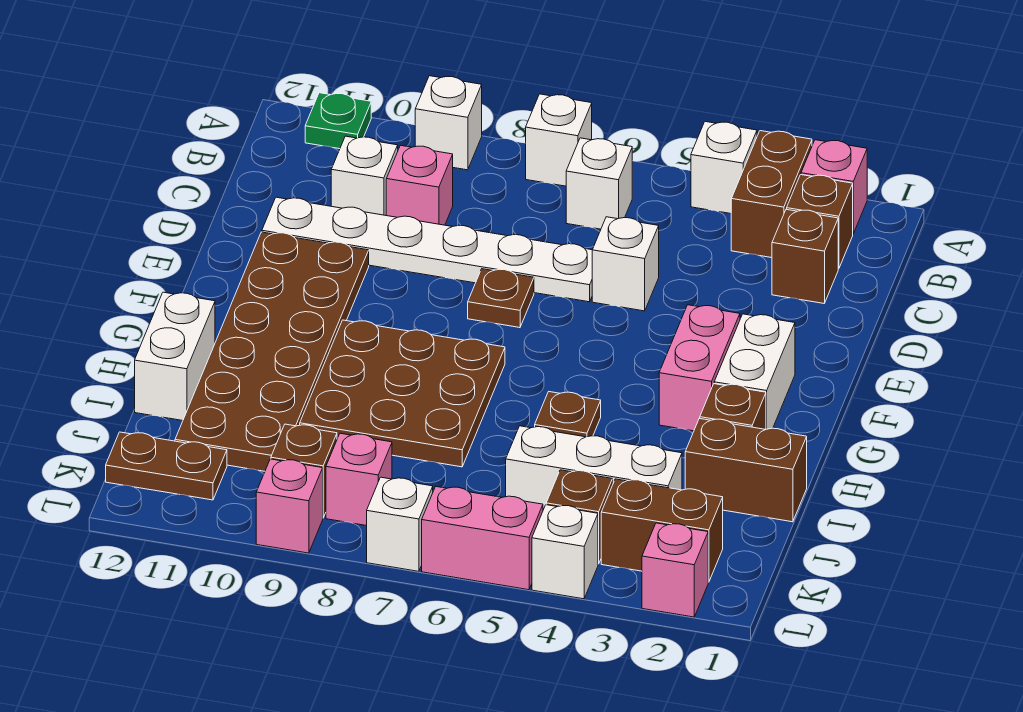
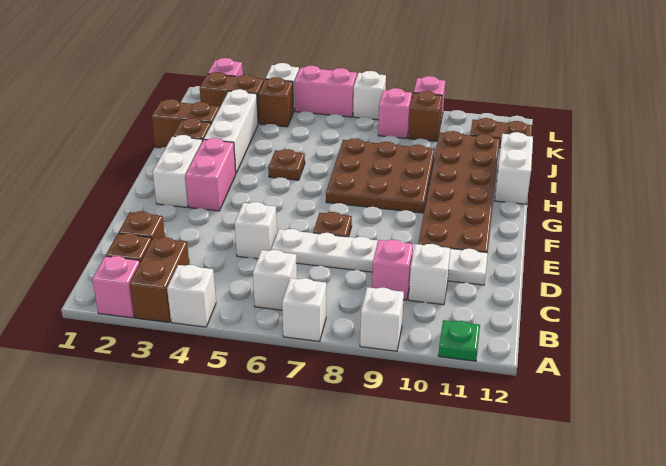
white 1x3 brick [506,426,682,510] -> white 1x3 brick turned to [204,89,258,173]

